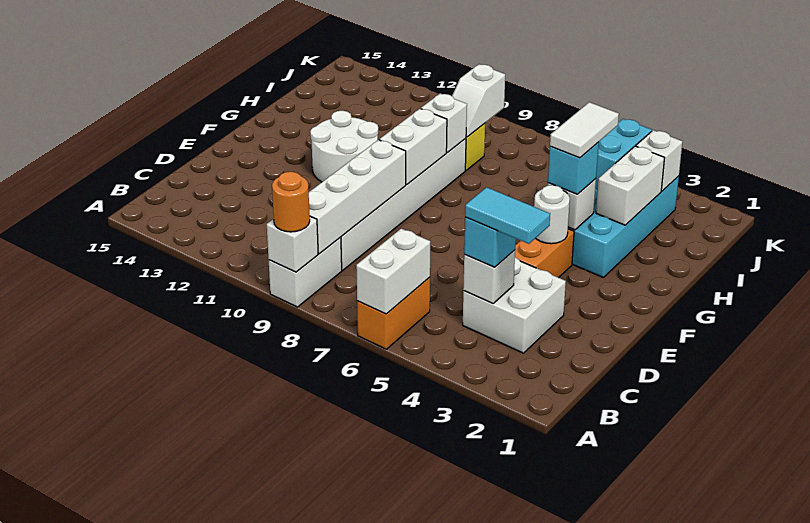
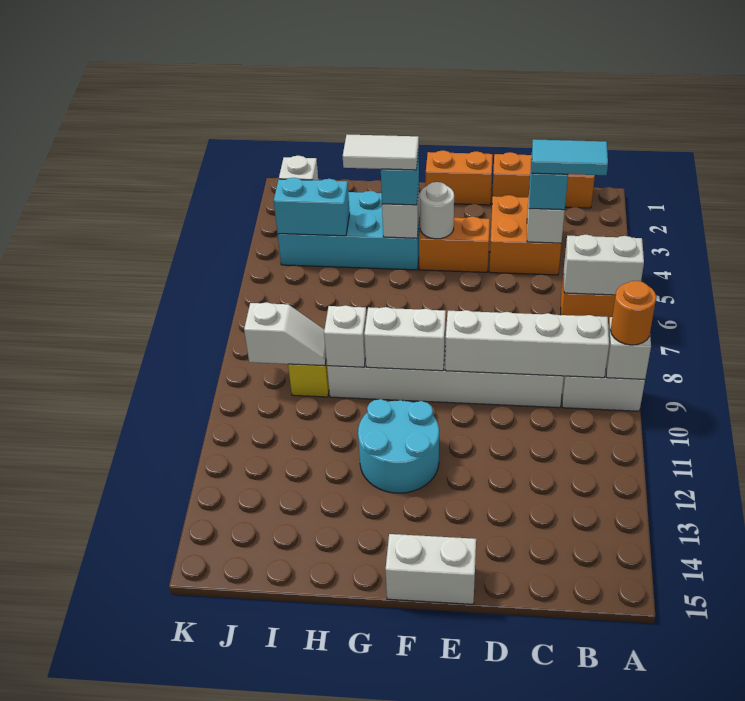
none -> orange 1x3 brick [492,152,595,208]
white 2x2 brick [463,258,566,353] -> orange 2x2 brick [489,195,561,275]
cyan 1x2 tile [465,187,550,244] -> cyan 1x2 tile turned to [532,139,608,175]
none -> orange 1x2 brick [426,151,493,205]
white 2x2 round brick [310,111,378,182] -> cyan 2x2 round brick [358,399,439,493]
white 1x2 brick [596,146,664,225] -> white 1x2 brick moved to [386,534,476,604]

